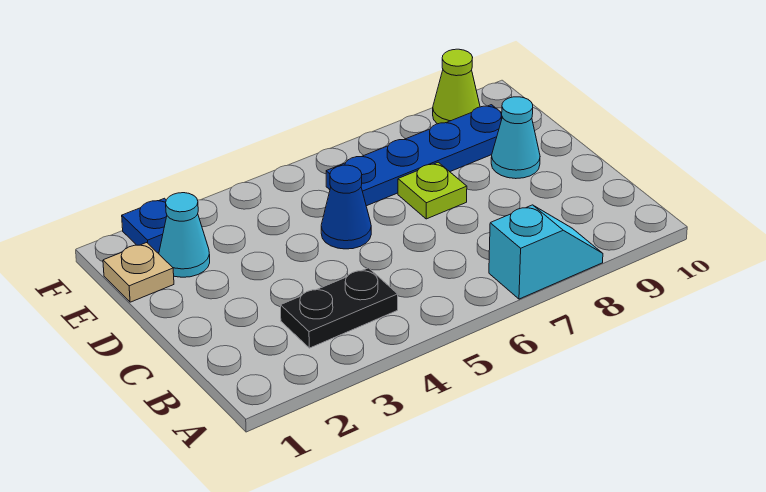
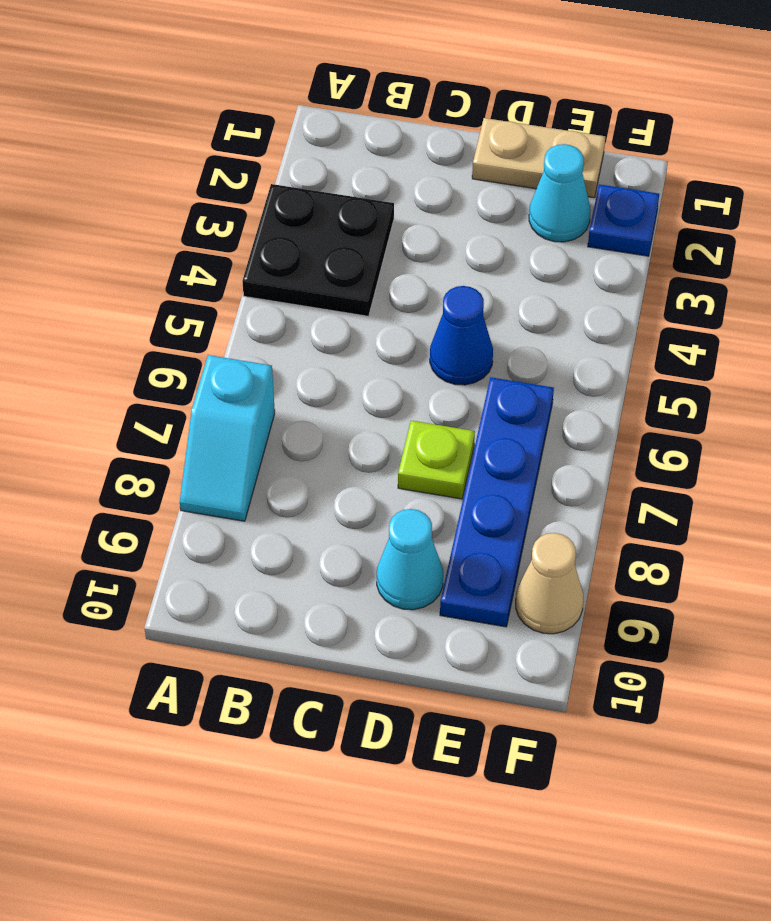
black 1x2 plate [281,268,398,348] -> black 2x2 plate [242,184,394,316]
tan 1x1 plate [103,243,174,302] -> tan 1x2 plate [472,118,605,198]
lime 1x1 cone [433,49,480,124] -> tan 1x1 cone [516,533,583,634]

